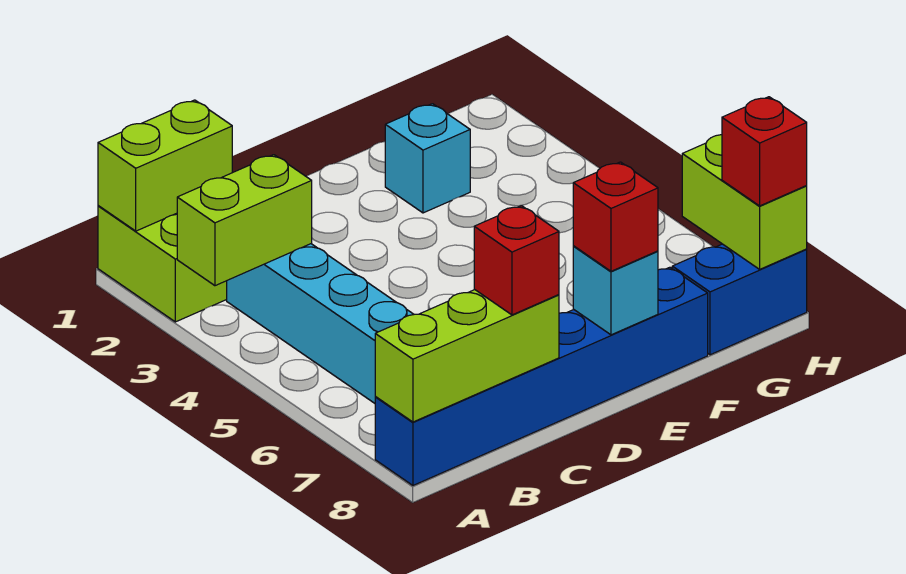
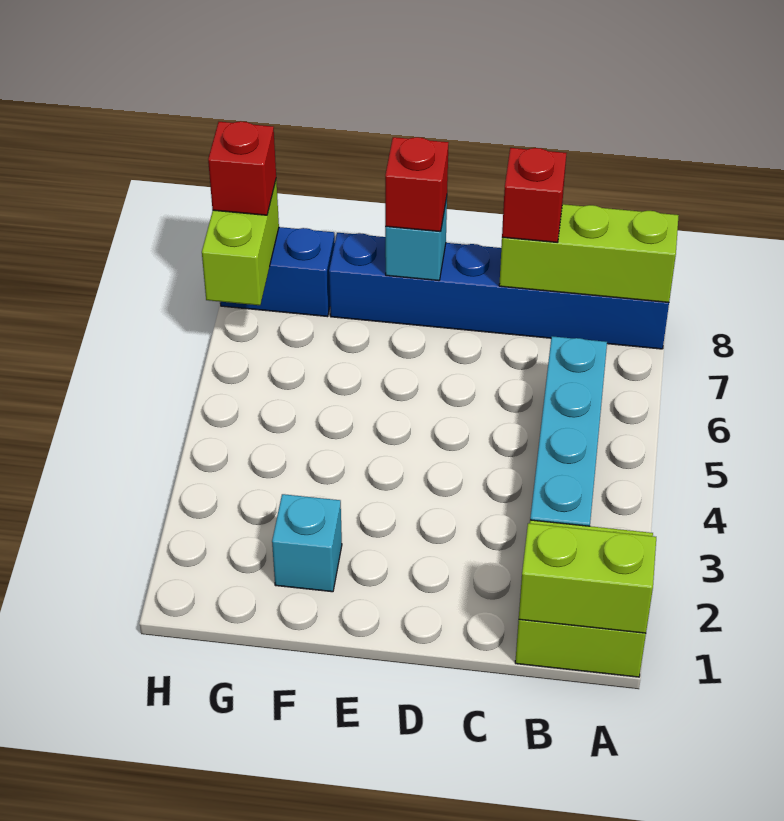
lime 1x2 brick [177,155,312,286] -> none

